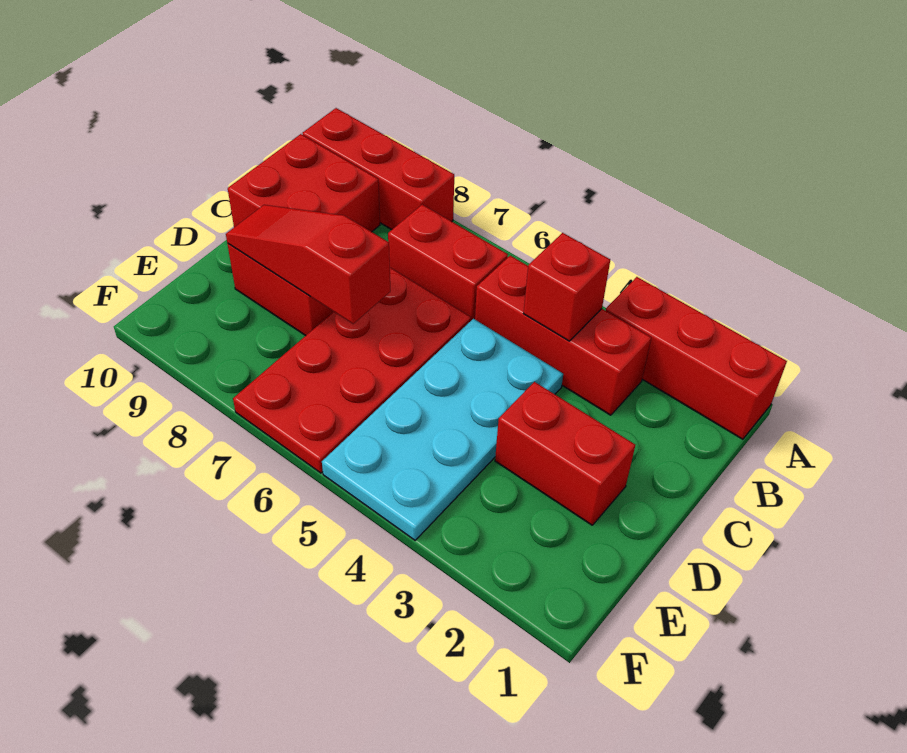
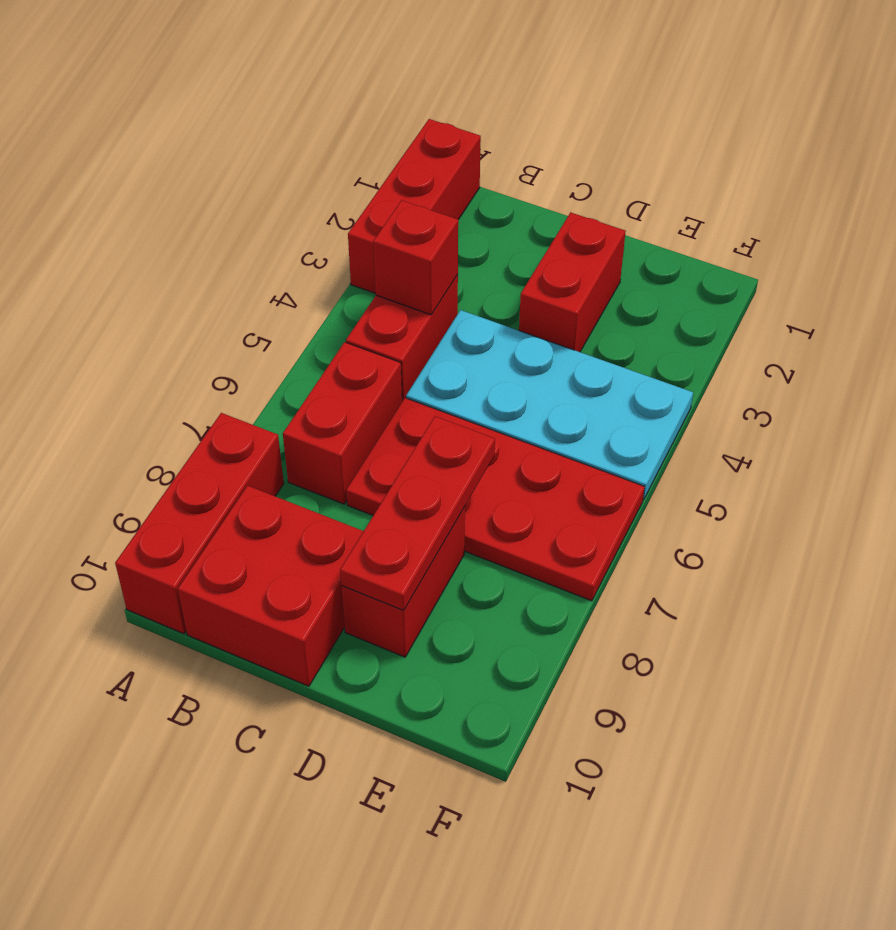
red 1x3 brick [475,256,651,415] -> red 1x2 brick [346,275,458,401]
red 1x3 slope [226,205,390,324] -> red 1x3 plate [340,416,495,610]

